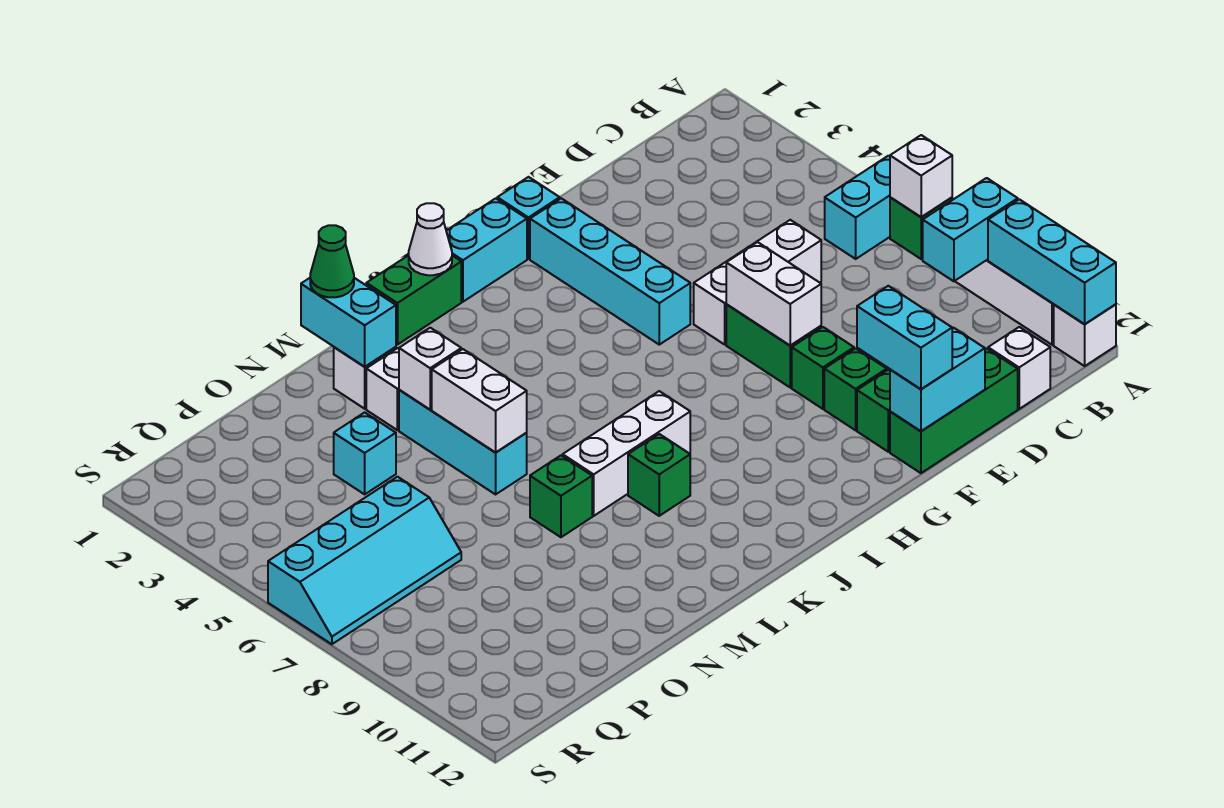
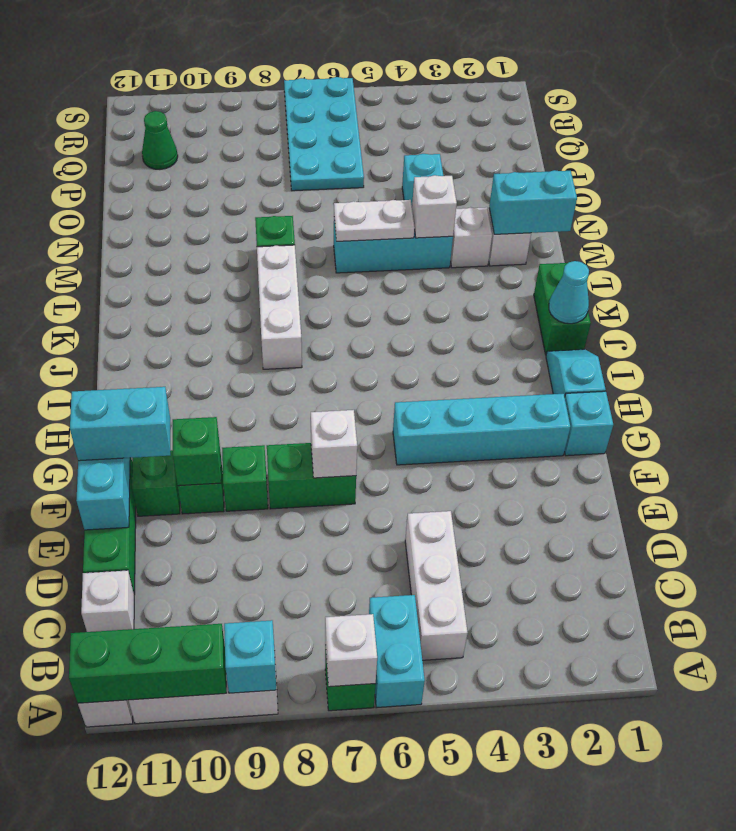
cyan 1x2 brick [923,178,1018,281] -> cyan 1x1 brick [224,620,276,693]
cyan 1x3 brick [988,199,1116,324] -> green 1x3 brick [69,624,226,703]
white 1x3 brick [694,220,821,344] -> white 1x3 brick moved to [405,511,468,660]
white 1x2 brick [726,242,821,346] -> white 1x1 brick [311,410,357,478]
cyan 1x2 brick [446,198,527,302] -> cyan 1x2 slope [546,349,606,397]
white 1x1 cone [409,203,452,275] -> cyan 1x1 cone [549,261,589,324]
green 1x1 brick [628,434,690,516] -> green 1x1 brick moved to [173,417,221,486]
green 1x1 cone [310,225,354,297] -> green 1x1 cone moved to [142,111,178,169]
white 1x2 brick [432,349,527,453] -> white 1x2 plate [334,200,415,241]
cyan 2x4 slope [268,477,461,644] -> cyan 2x4 plate [284,77,364,191]

